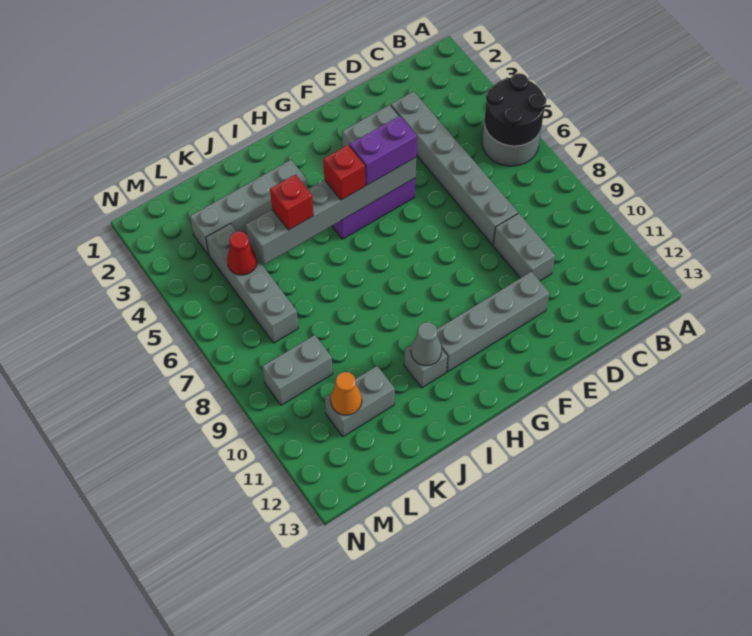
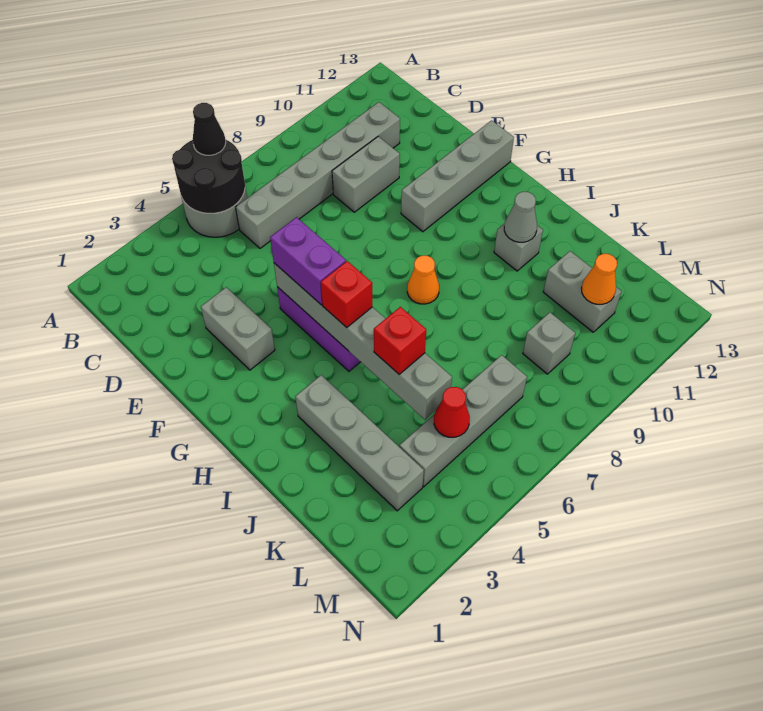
none -> black 1x1 cone [193,103,226,155]
grey 1x6 brick [391,91,518,245] -> grey 1x6 brick moved to [236,102,400,248]
grey 1x4 brick [437,271,549,372] -> grey 1x4 brick turned to [401,120,514,232]
none -> orange 1x1 cone [407,256,439,304]
grey 1x2 brick [262,335,333,405] -> grey 1x1 brick [523,312,575,374]

